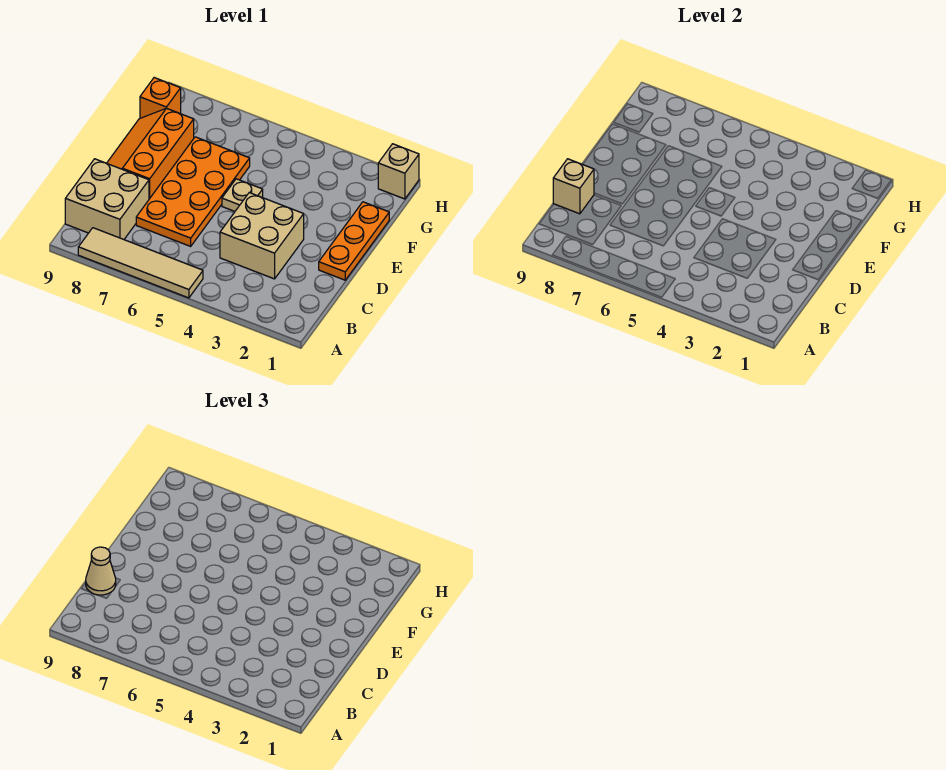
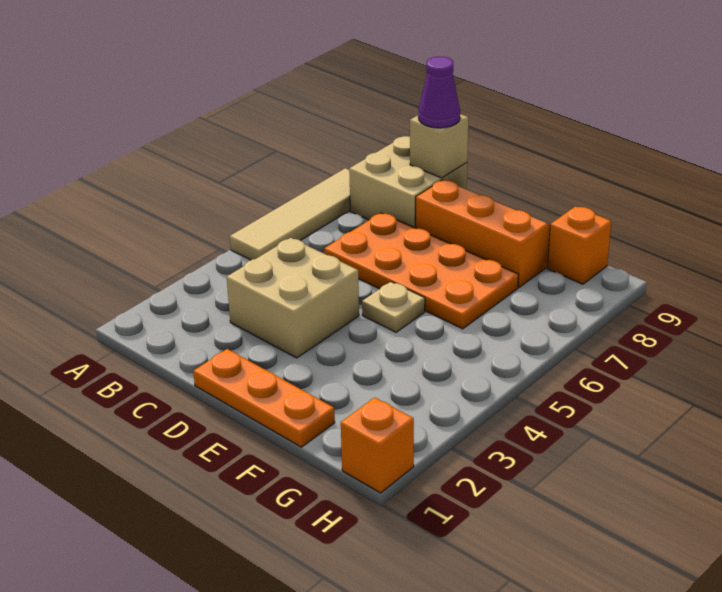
tan 1x1 cone [86,547,116,595] -> purple 1x1 cone [418,57,460,128]
tan 1x1 brick [378,144,419,199] -> orange 1x1 brick [341,397,414,493]

